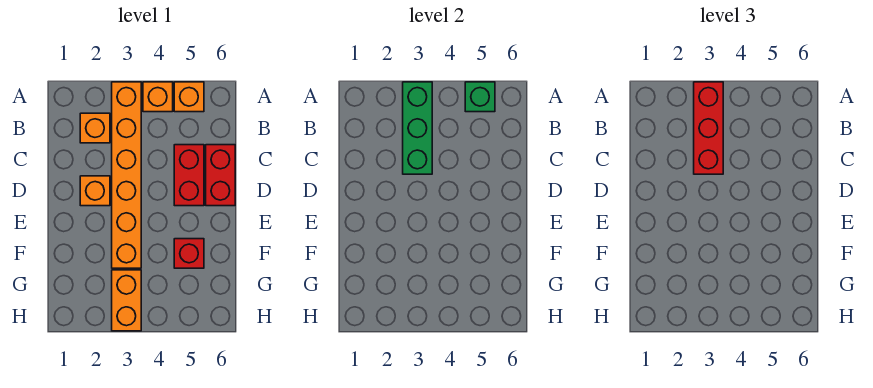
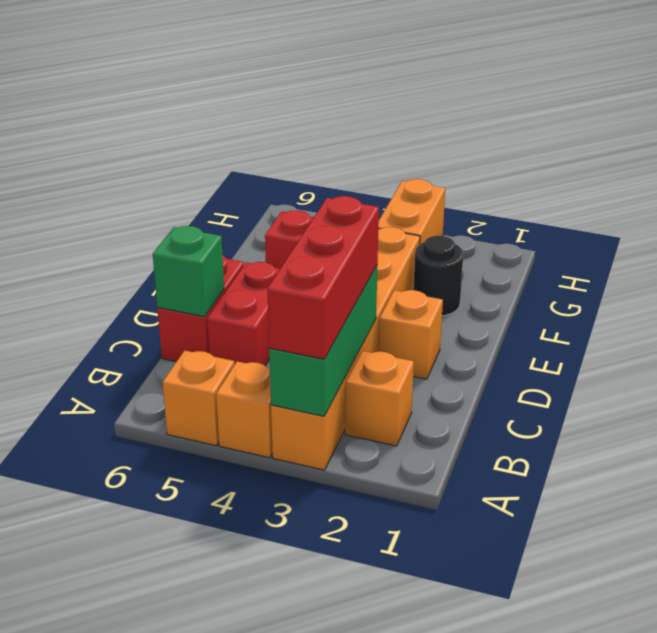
green 1x1 brick [465,82,495,112] -> green 1x1 brick moved to [153,226,224,317]
none -> black 1x1 round brick [413,236,463,316]

